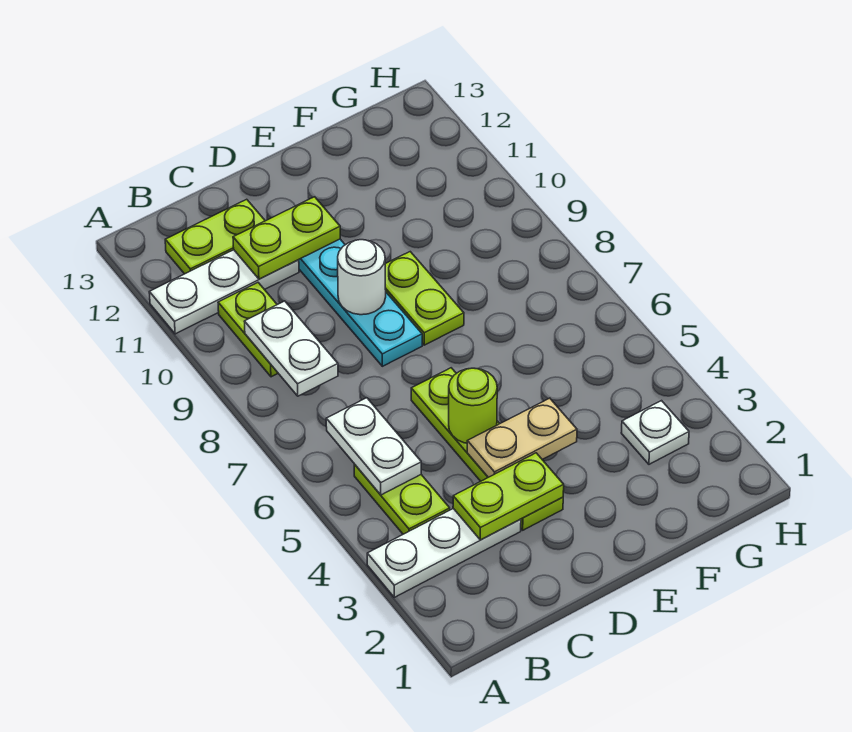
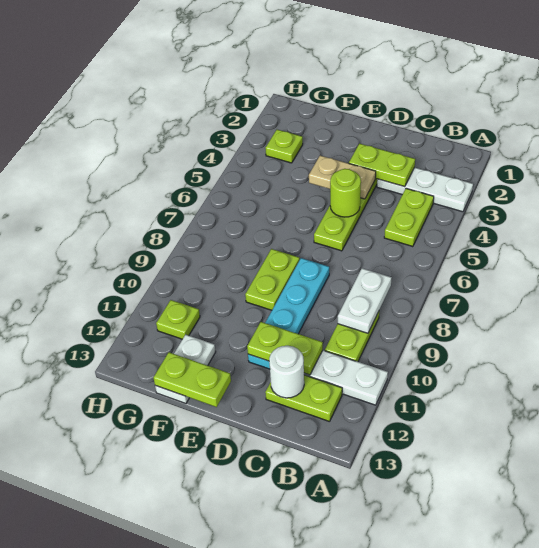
white 1x2 plate [326,398,421,495] -> white 1x2 plate moved to [155,335,216,403]
white 1x1 round brick [338,240,386,315] -> white 1x1 round brick moved to [269,346,304,398]
none -> lime 1x2 plate [153,352,231,407]
white 1x1 plate [621,401,689,464] -> lime 1x1 plate [265,130,303,163]
none -> lime 1x1 plate [156,300,200,339]

